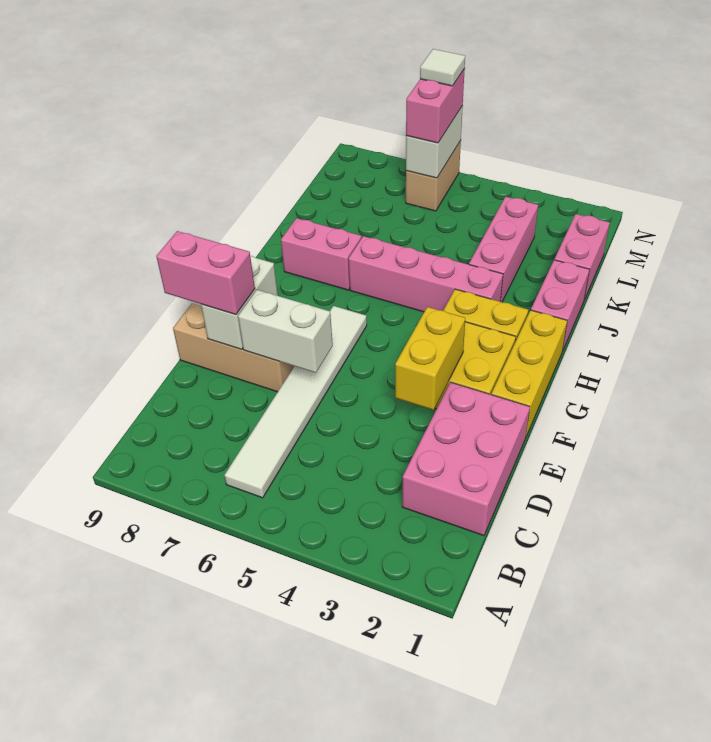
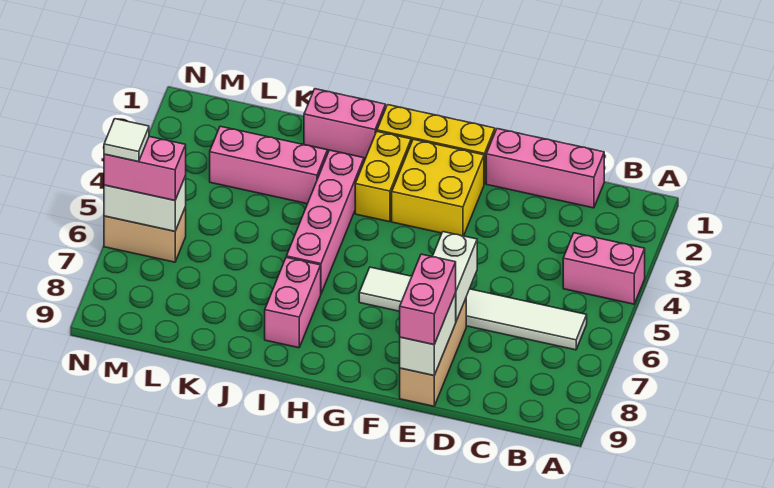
pink 2x3 brick [402,382,530,536] -> pink 1x3 brick [486,129,604,208]
yellow 1x2 brick [395,307,465,410] -> none
white 1x2 brick [201,256,278,349] -> white 1x2 brick turned to [400,293,456,375]
pink 1x2 brick [554,214,610,300] -> pink 1x2 brick moved to [563,233,645,304]

